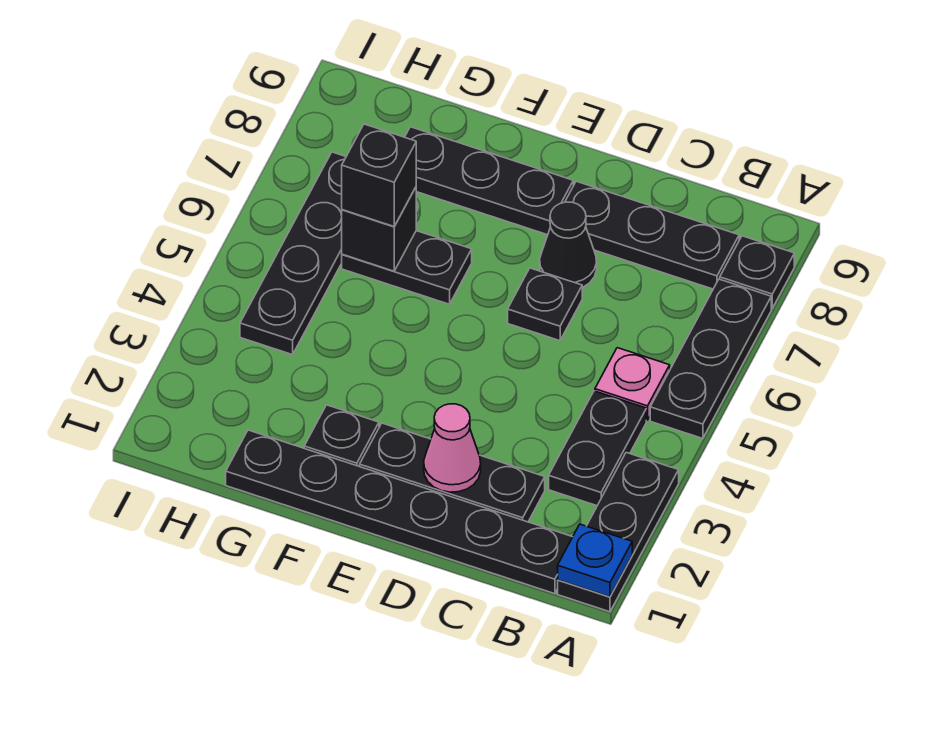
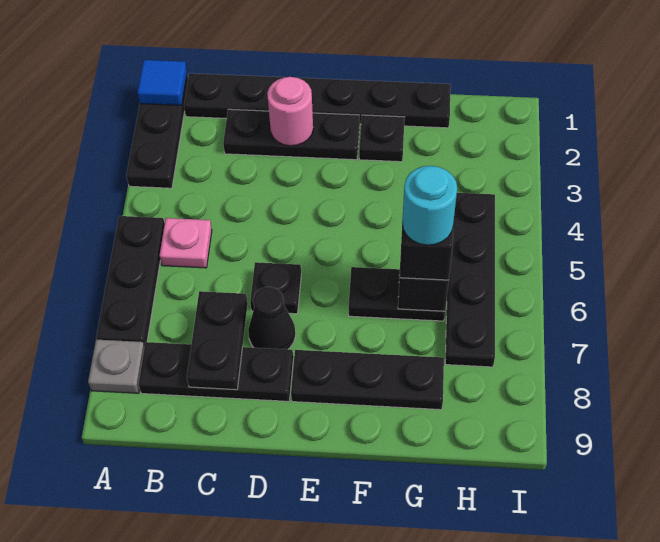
blue 1x1 plate [558,524,632,597] -> blue 1x1 tile [137,60,187,105]
black 1x1 plate [720,236,794,308] -> grey 1x1 plate [88,340,144,393]
black 1x2 plate [549,391,646,506] -> black 1x2 plate moved to [187,291,248,390]
pink 1x1 cone [424,404,481,492] -> pink 1x1 round brick [267,77,313,146]
none -> cyan 1x1 round brick [402,166,457,245]

